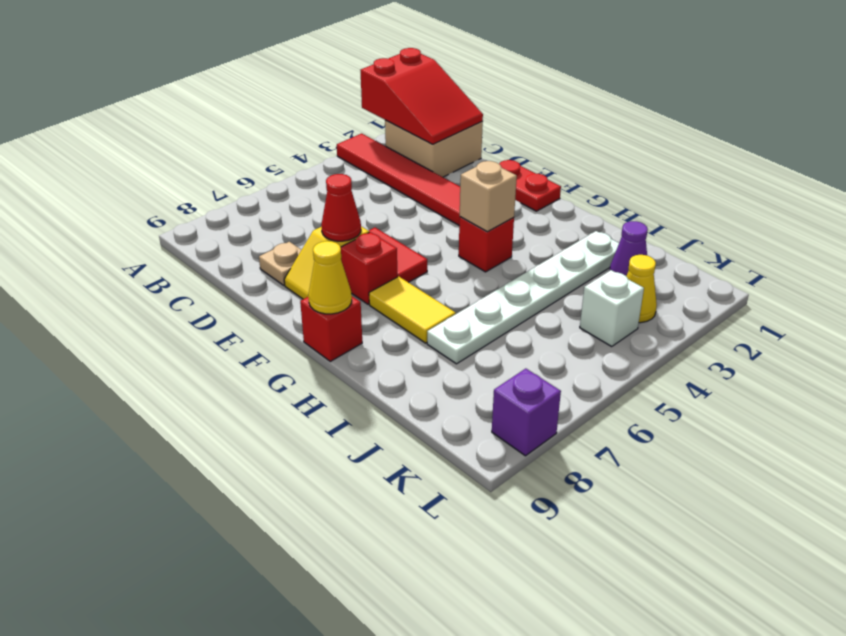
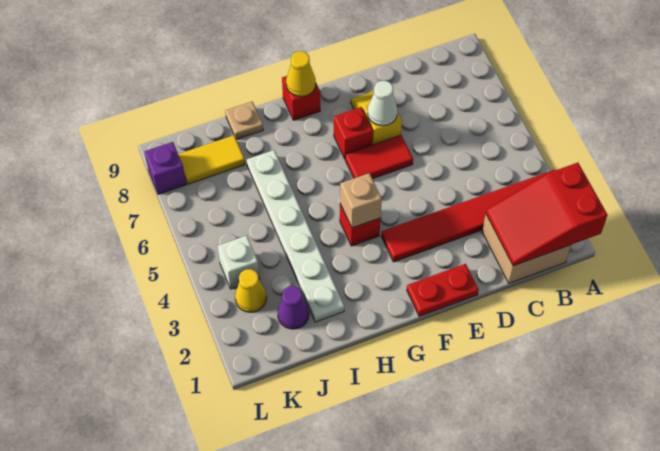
tan 1x1 plate [259,242,301,285] -> tan 1x1 plate moved to [225,101,263,140]
red 1x1 cone [321,174,361,241] -> white 1x1 cone [367,81,397,126]
yellow 1x2 tile [369,277,456,343] -> yellow 1x2 tile moved to [178,135,245,184]

